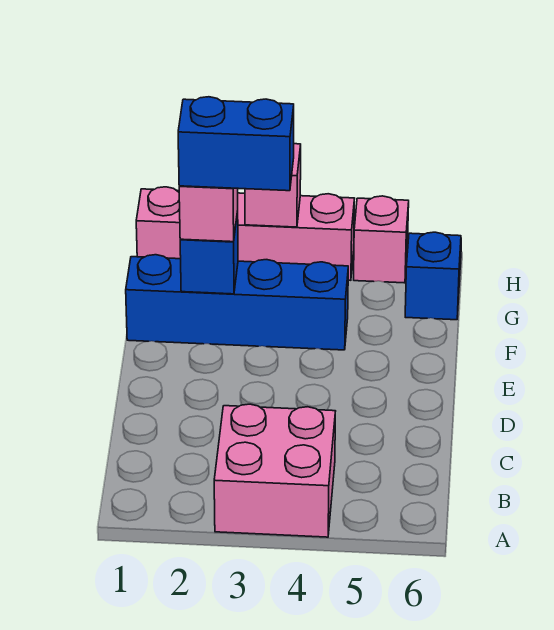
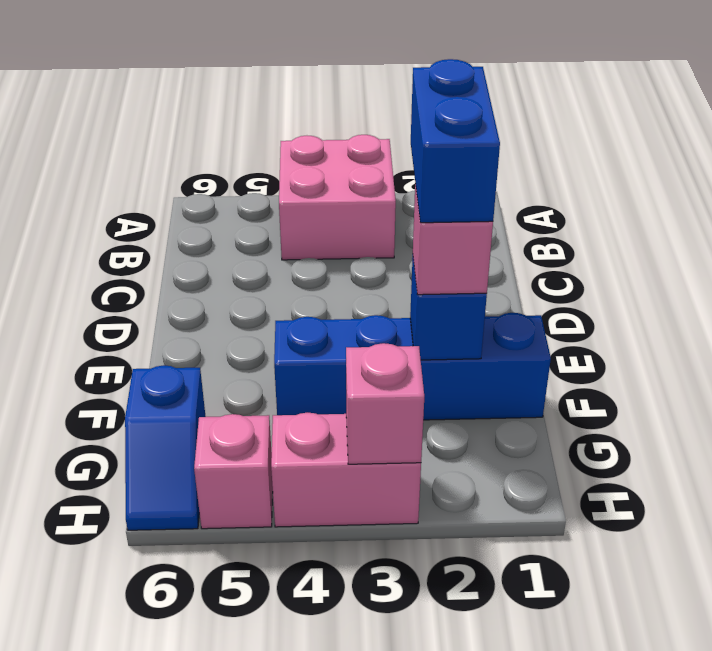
blue 1x2 brick [178,97,294,191] -> blue 1x2 brick turned to [411,59,500,223]
pink 1x4 brick [136,187,355,280] -> pink 1x2 brick [271,413,421,527]

